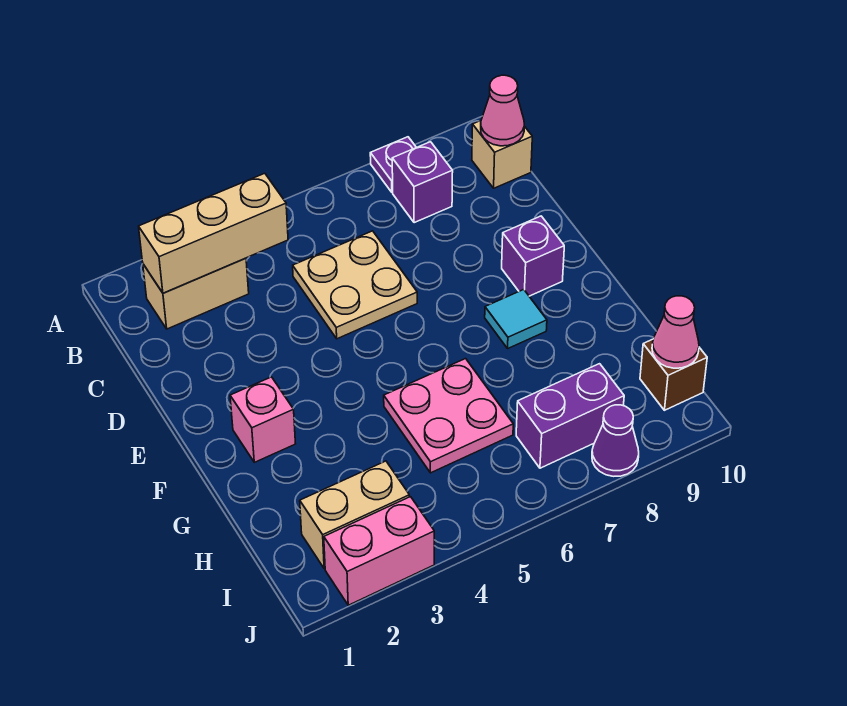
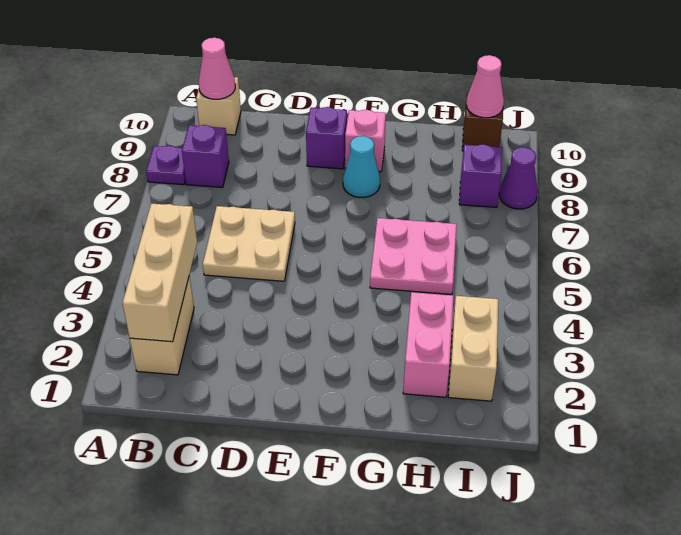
pink 1x1 brick [230,377,295,462] -> pink 1x1 brick moved to [345,110,386,172]
cyan 1x1 tile [485,290,547,348] -> cyan 1x1 cone [343,136,380,197]
purple 1x2 brick [516,364,624,468] -> purple 1x1 brick [459,144,502,207]
pink 1x2 brick [324,497,434,605] -> pink 1x2 brick moved to [403,292,454,397]

